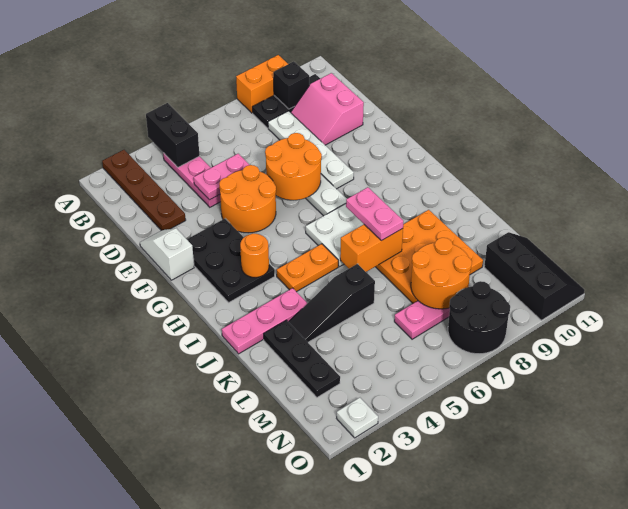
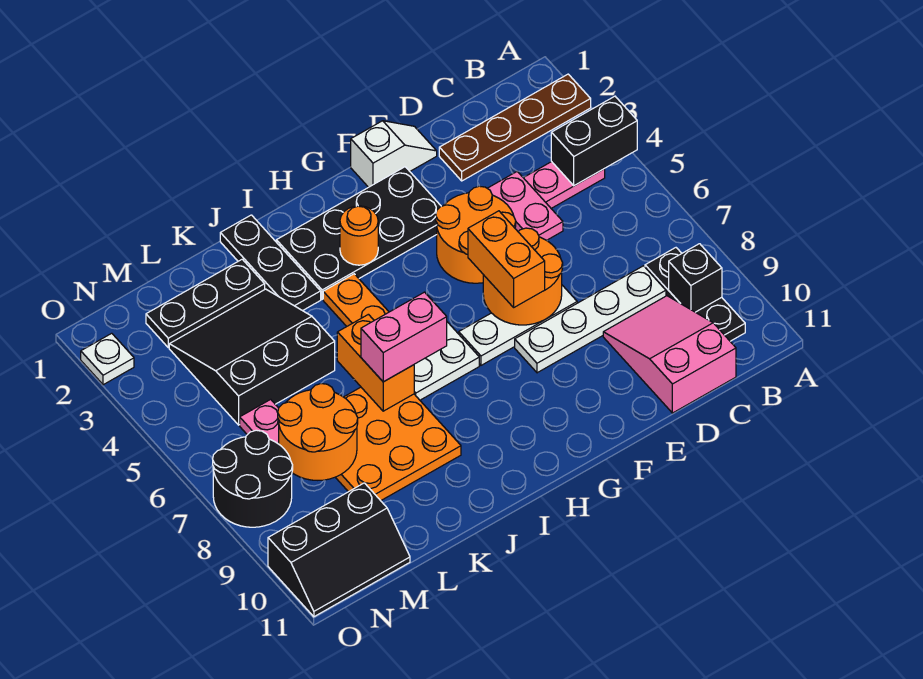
orange 1x2 brick [236,55,288,113] -> orange 1x2 brick moved to [468,211,545,307]
pink 2x2 slope [291,73,364,145] -> pink 2x3 slope [603,296,736,413]
black 2x3 plate [187,219,275,302] -> black 2x4 plate [276,167,441,299]
pink 1x2 plate [346,187,403,241] -> pink 1x2 brick [361,292,447,382]
pink 1x3 plate [222,288,307,354] -> black 1x3 plate [220,215,321,311]
black 1x3 slope [289,264,375,342] -> black 3x3 slope [169,289,335,425]

